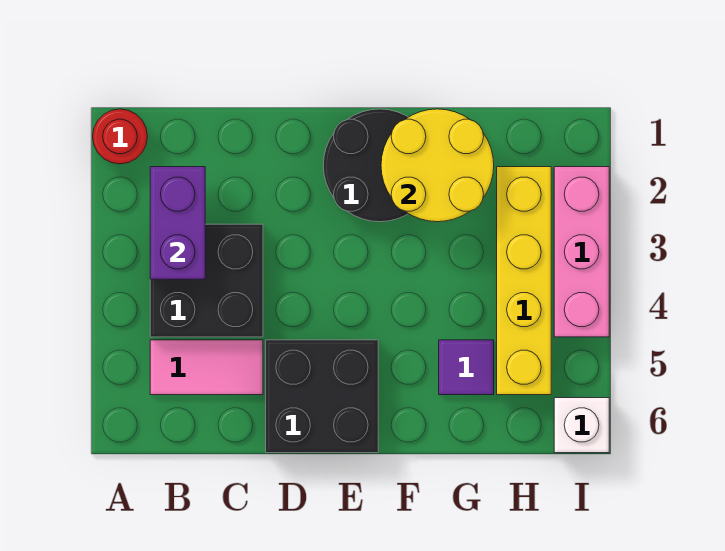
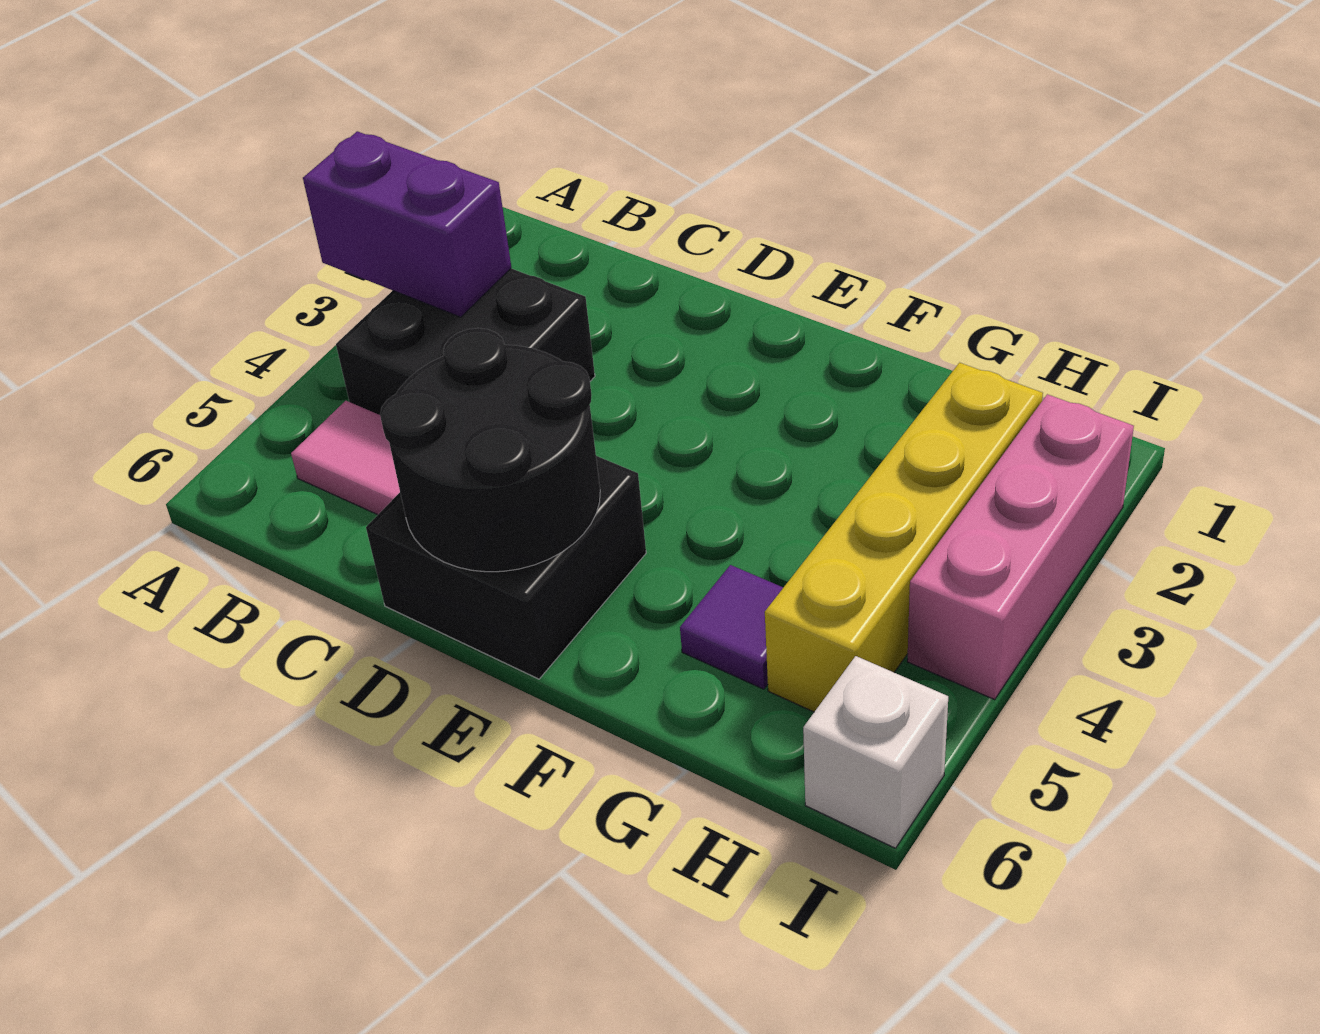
red 1x1 round brick [93,109,147,164] -> none
purple 1x2 brick [150,167,205,279] -> purple 1x2 brick turned to [303,131,511,317]
black 2x2 round brick [323,109,408,222] -> black 2x2 round brick moved to [380,328,600,572]
yellow 2x2 round brick [381,109,494,222] -> none

